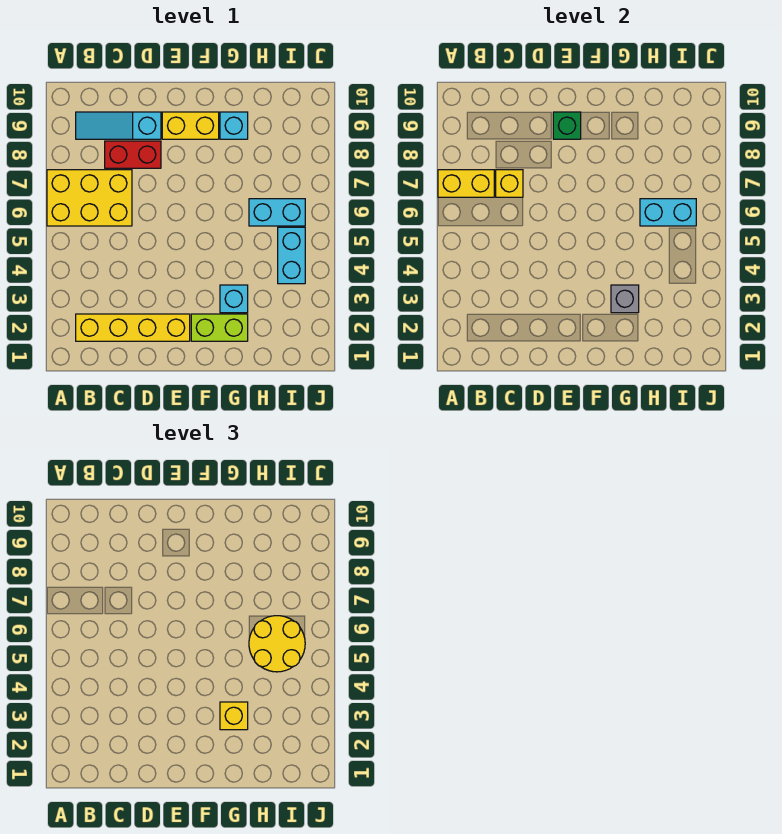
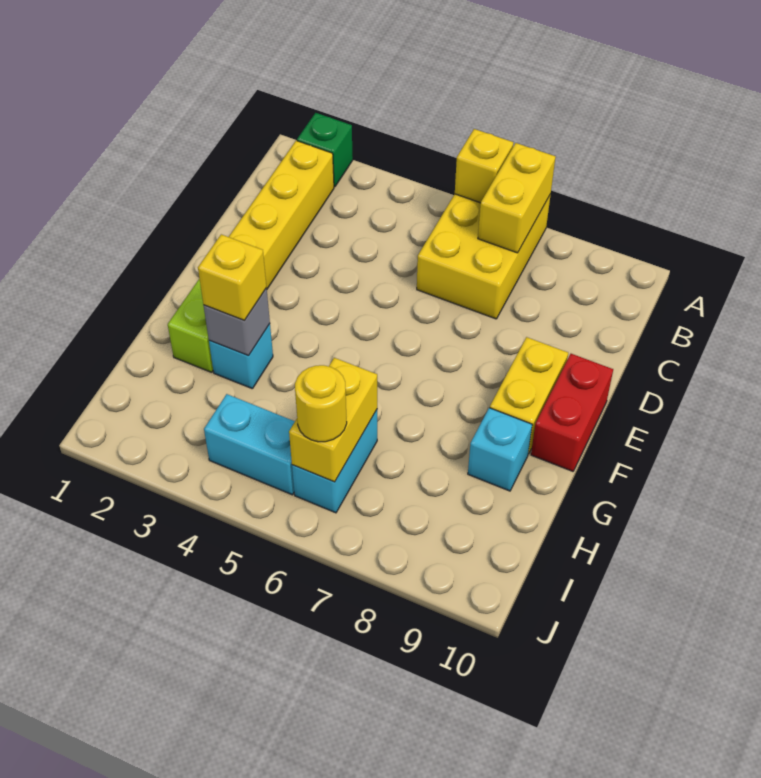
cyan 1x3 slope [76,112,161,139] -> none
yellow 1x1 brick [496,170,523,197] -> yellow 1x1 brick moved to [455,129,513,203]
red 1x2 brick [105,141,161,168] -> red 1x2 brick moved to [531,354,613,471]
green 1x1 brick [553,112,581,139] -> green 1x1 brick moved to [297,113,353,187]
yellow 2x2 round brick [249,616,305,672] -> yellow 1x1 round brick [295,365,347,442]
cyan 1x2 brick [640,199,696,226] -> yellow 1x2 brick [289,358,377,482]

